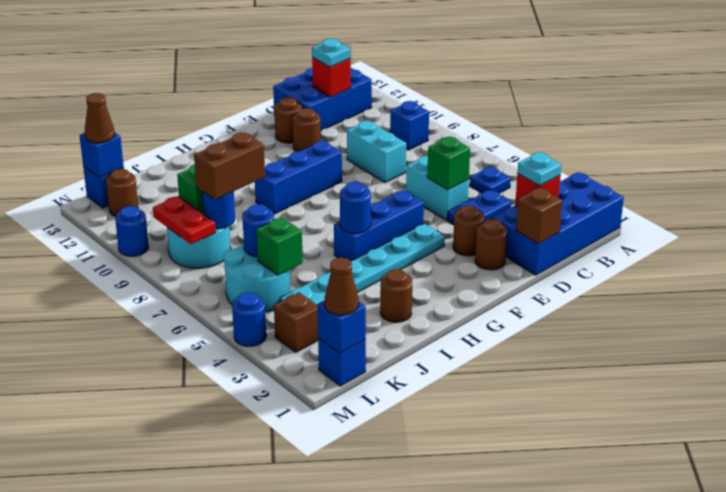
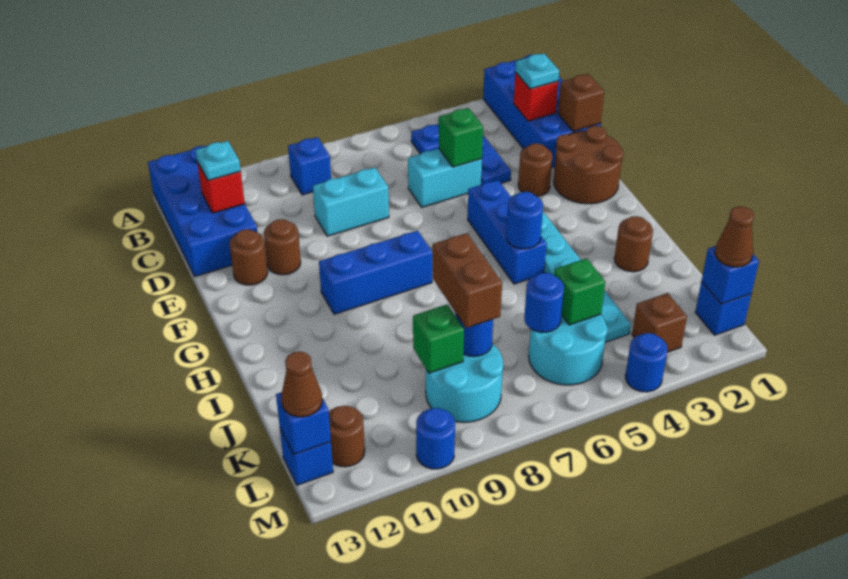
blue 2x3 brick [273,68,372,131] -> blue 2x4 brick [148,145,257,277]
brown 1x1 round brick [475,219,507,270] -> brown 2x2 round brick [554,126,623,204]
blue 1x3 brick [255,141,342,214] -> blue 1x3 brick turned to [319,231,432,314]
red 1x2 plate [153,196,216,244] -> none

